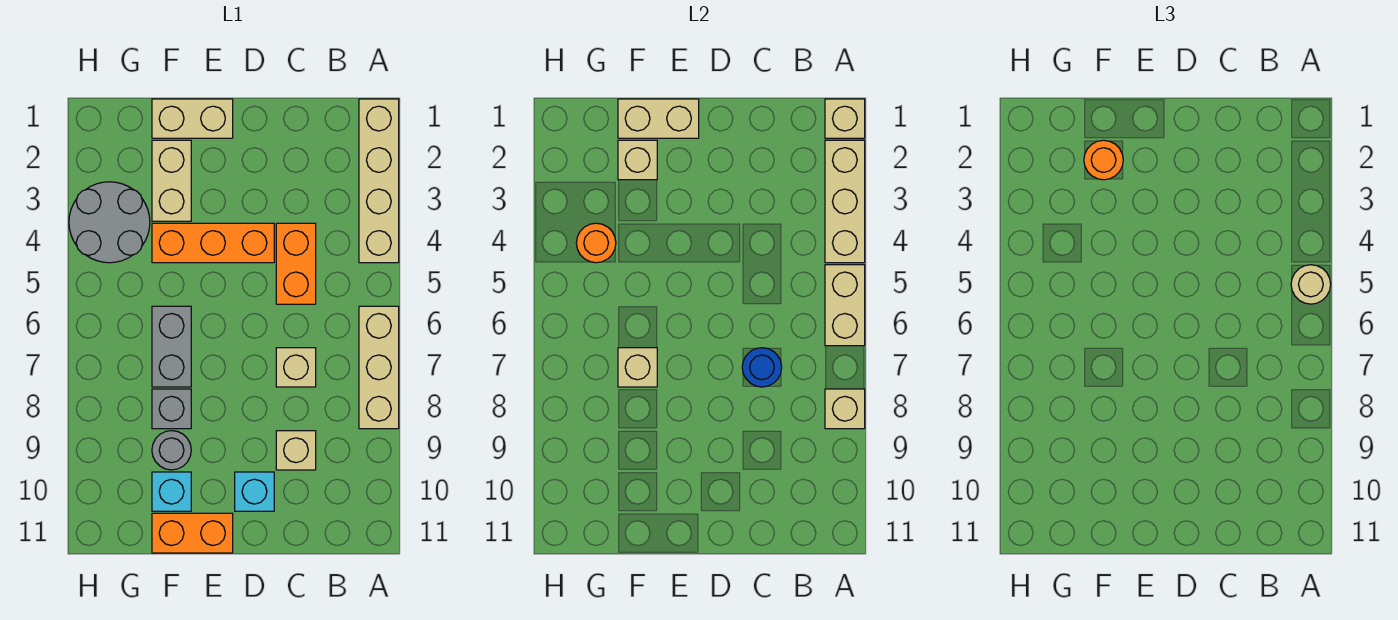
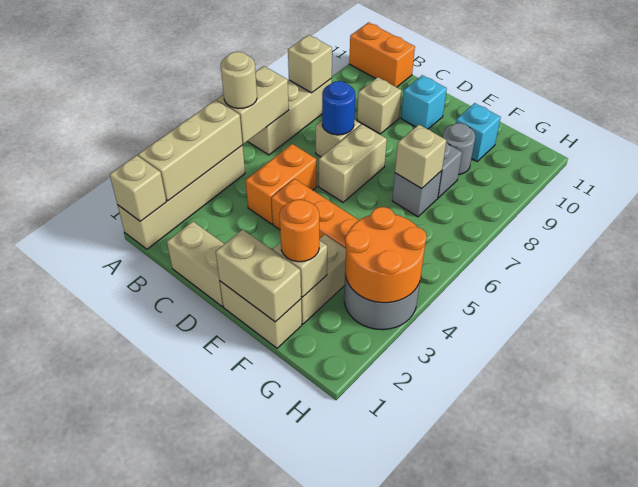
none -> tan 1x2 brick [167,221,224,306]
none -> tan 1x2 brick [319,124,387,202]
orange 1x2 brick [152,513,233,553] -> orange 1x2 brick moved to [349,22,415,87]
grey 1x2 brick [152,306,191,387] -> grey 1x1 brick [392,171,442,217]
orange 1x1 round brick [576,223,616,263] -> orange 2x2 round brick [345,207,427,303]

